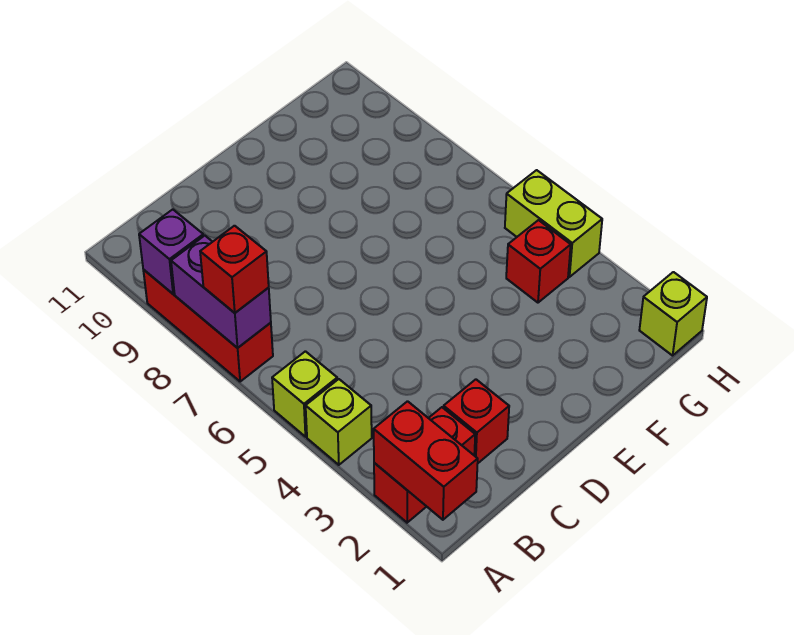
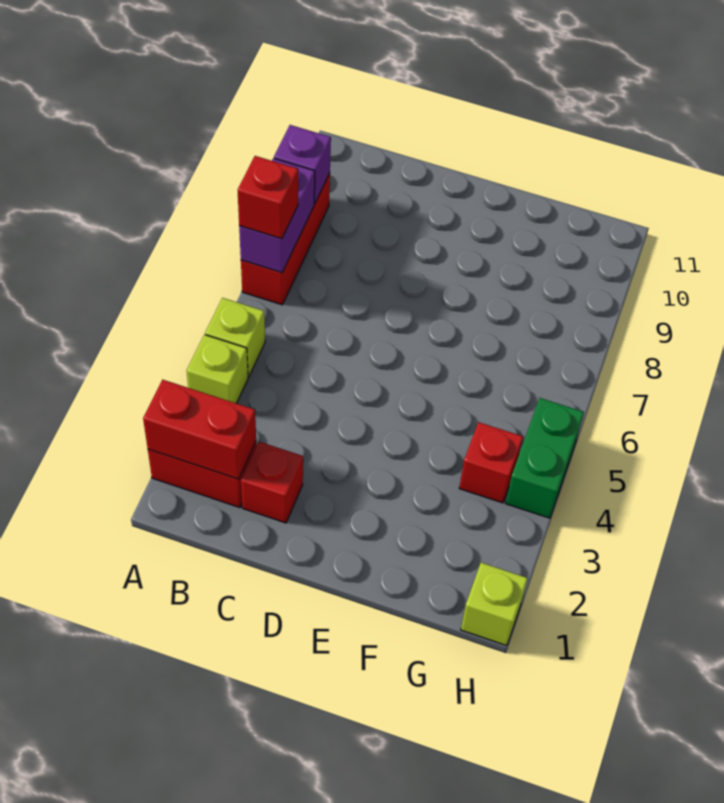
red 1x2 brick [374,401,478,520] -> red 1x2 brick turned to [143,380,256,479]
lime 1x2 brick [505,170,602,277] -> green 1x2 brick [506,398,584,518]

